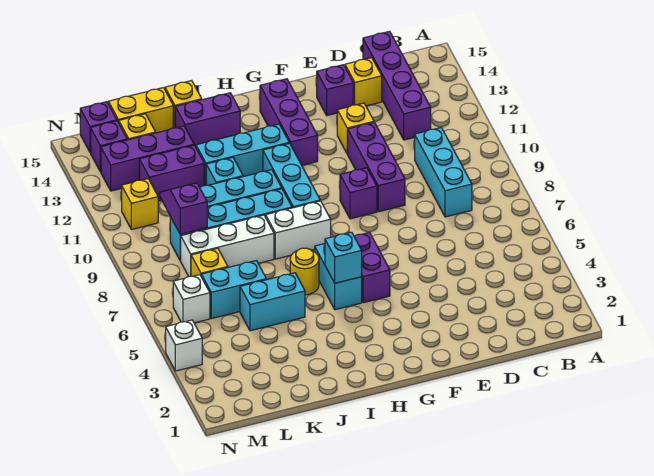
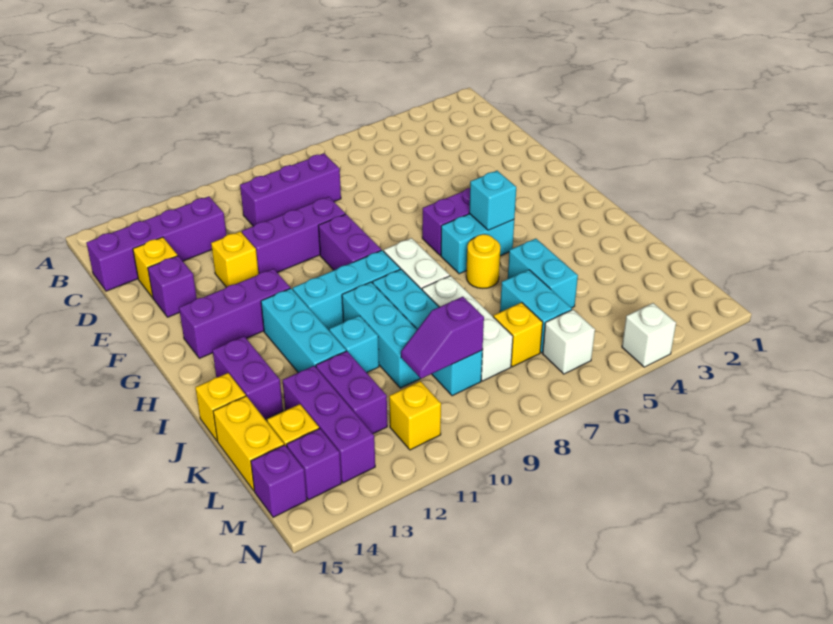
cyan 1x3 brick [415,128,472,217] -> purple 1x3 brick [240,153,341,226]
purple 1x1 brick [340,168,377,219] -> purple 1x2 brick [318,214,381,270]

